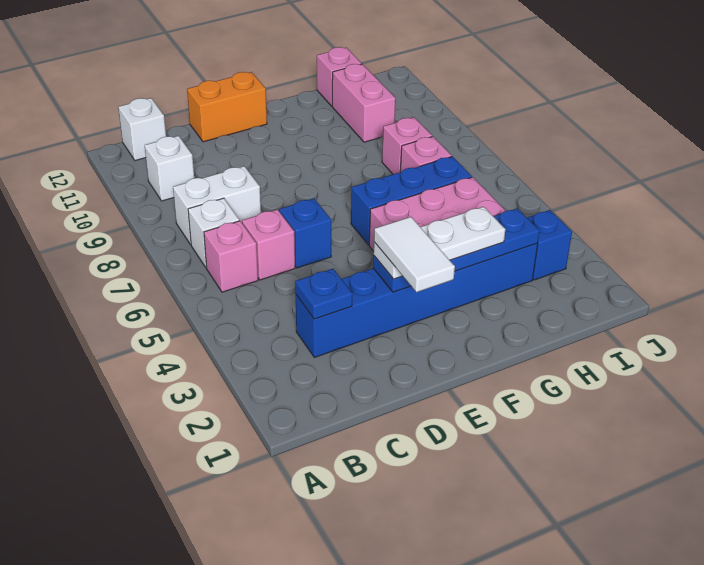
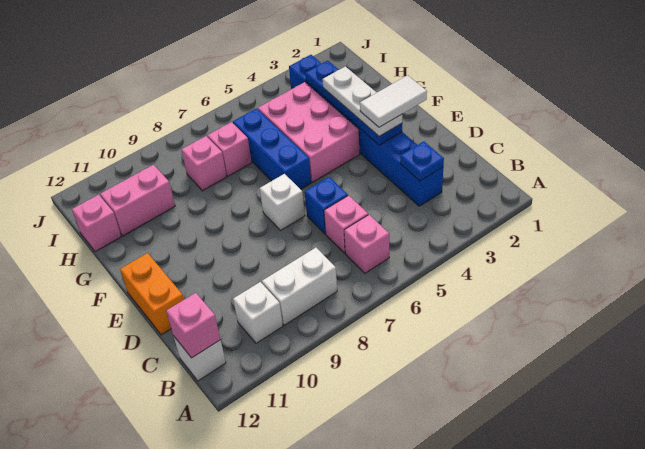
white 1x1 brick [188,198,239,268] -> white 1x1 brick moved to [260,174,305,230]
white 1x2 brick [173,166,261,244] -> white 1x2 brick turned to [262,248,337,325]
none -> pink 1x1 brick [166,293,221,358]

